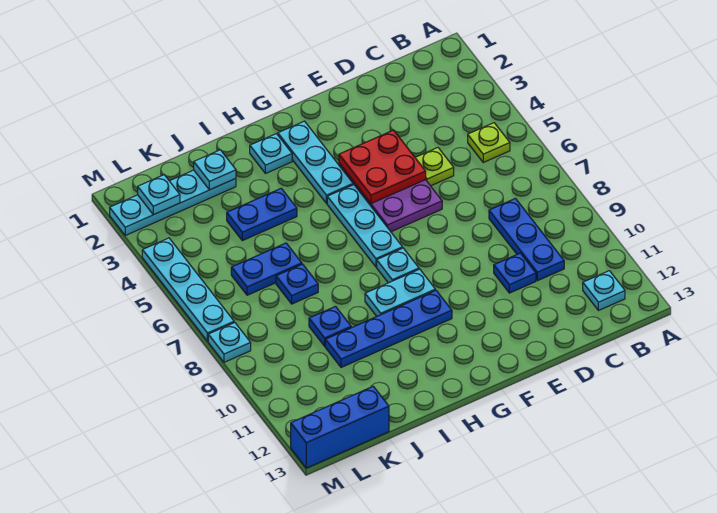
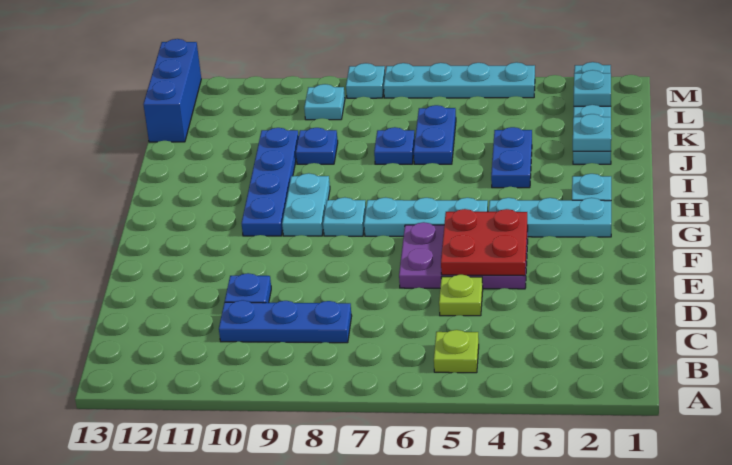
cyan 1x1 plate [583,271,625,311] -> cyan 1x1 plate moved to [304,84,345,120]

